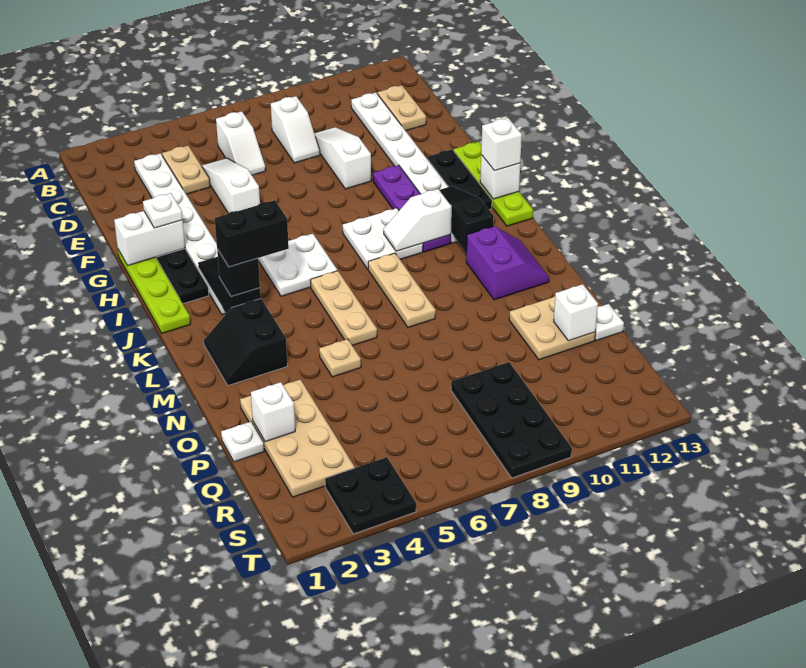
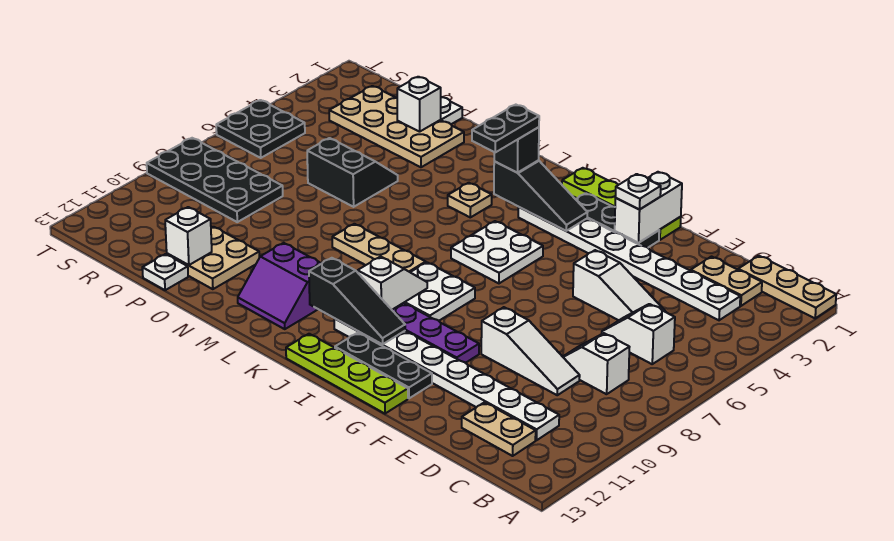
tan 1x2 plate [162,146,210,194] -> tan 1x2 plate moved to [691,257,762,306]
white 1x1 brick [480,155,520,199] -> none
white 1x1 brick [481,118,522,171] -> none
black 1x2 brick [215,200,289,267] -> black 1x2 plate [472,105,539,152]
tan 1x3 plate [310,271,377,346] -> tan 1x3 plate moved to [738,256,836,318]
black 2x2 slope [204,299,287,385] -> black 2x2 slope moved to [307,138,398,207]
tan 1x1 plate [319,339,361,377] -> tan 1x1 plate moved to [448,183,492,217]
black 2x2 plate [325,457,416,534] -> black 2x2 plate moved to [216,100,305,158]

